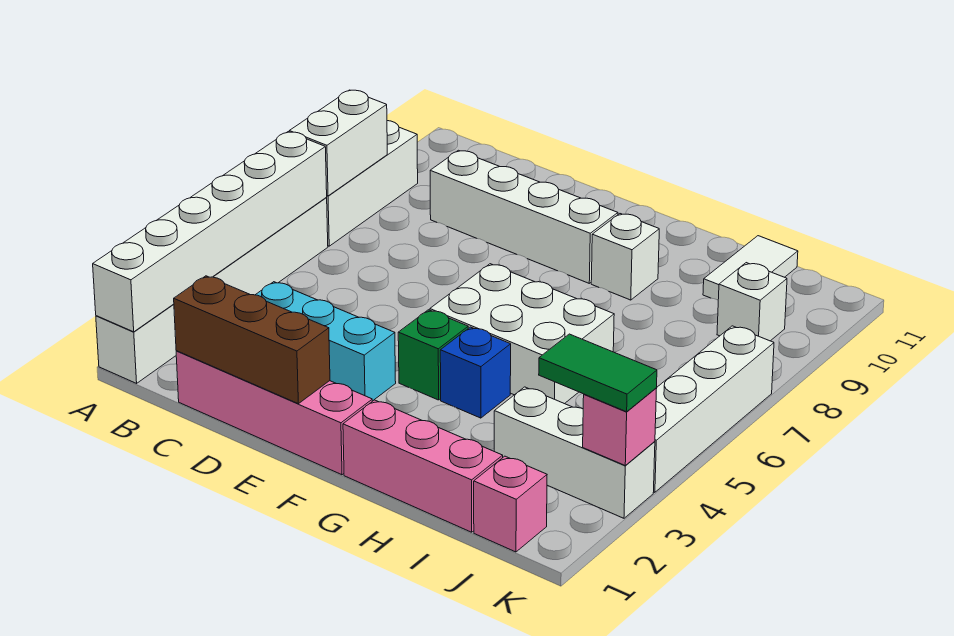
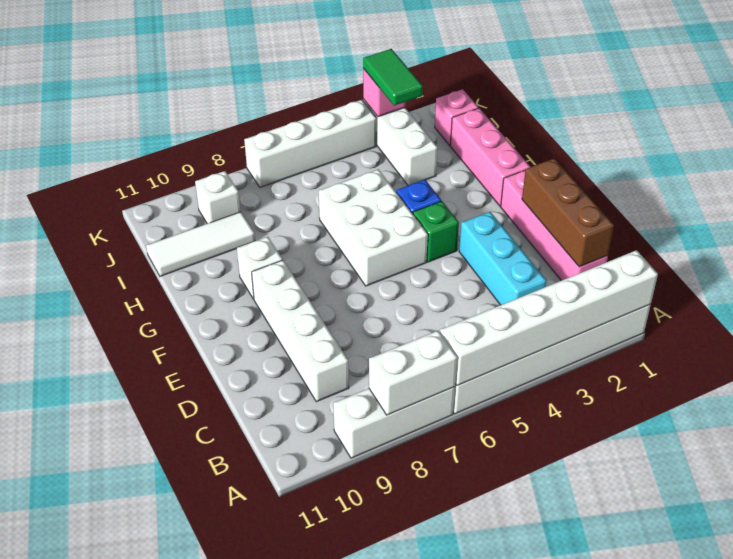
white 1x2 tile [703,236,798,300] -> white 1x3 tile [146,212,255,276]

